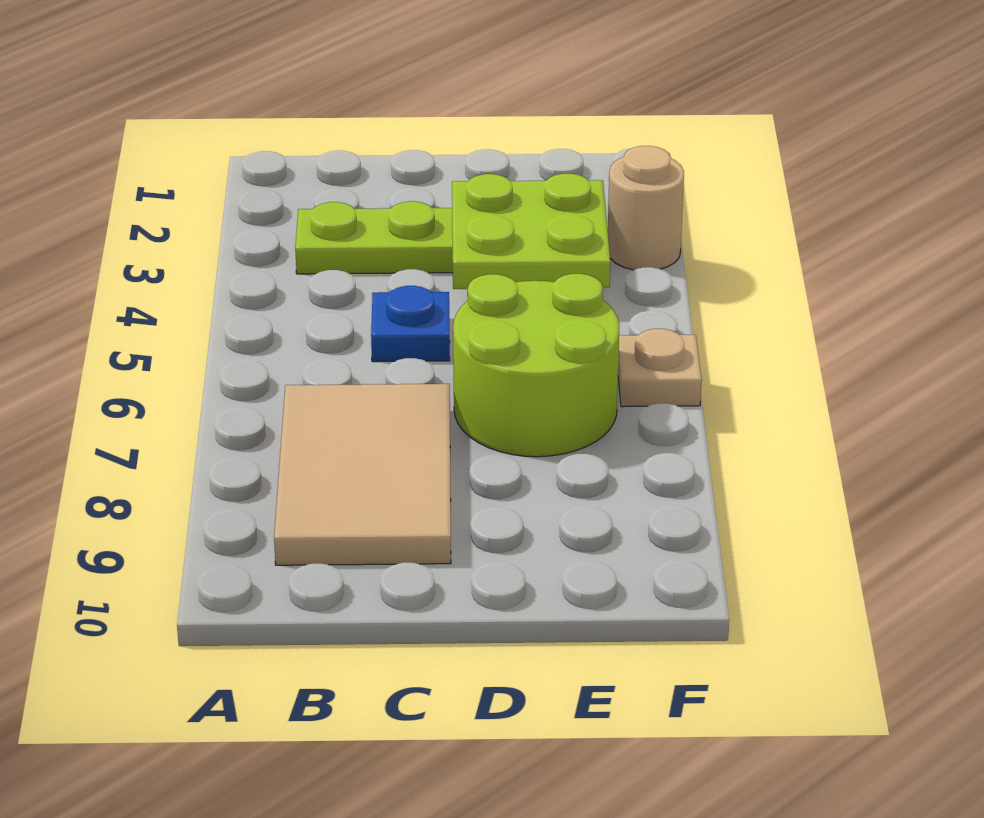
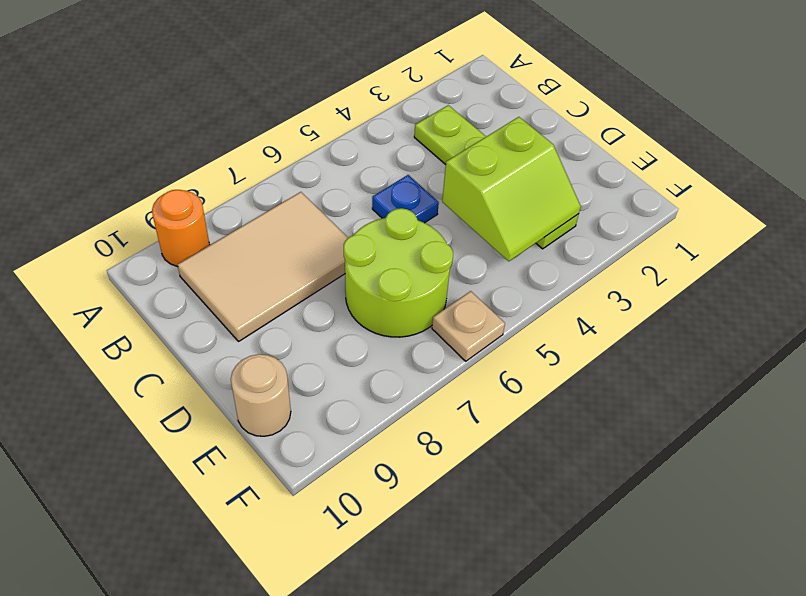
none -> orange 1x1 round brick [152,190,210,267]
lime 2x2 plate [452,173,610,289] -> lime 2x2 slope [442,117,581,261]
tan 1x1 round brick [608,146,684,270] -> tan 1x1 round brick moved to [231,354,291,436]

